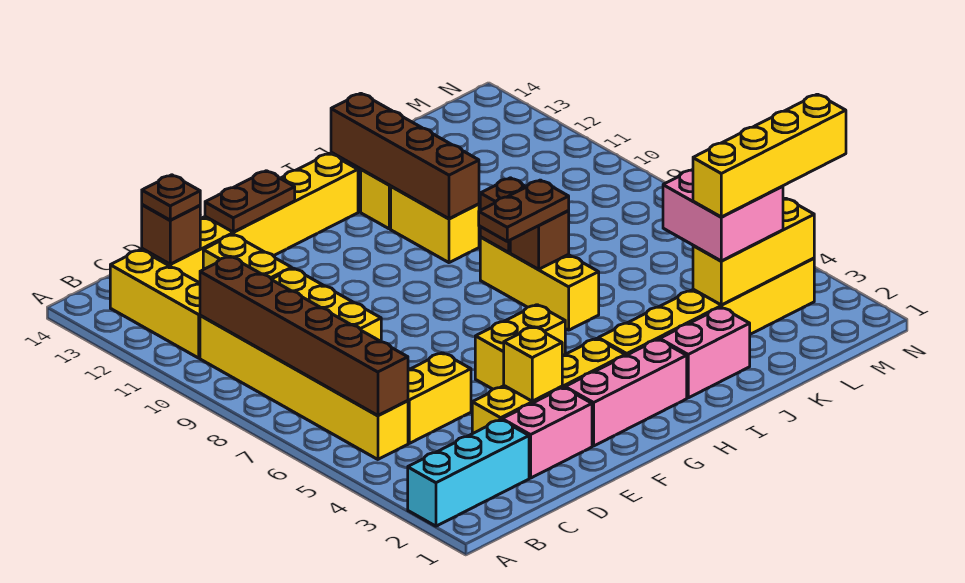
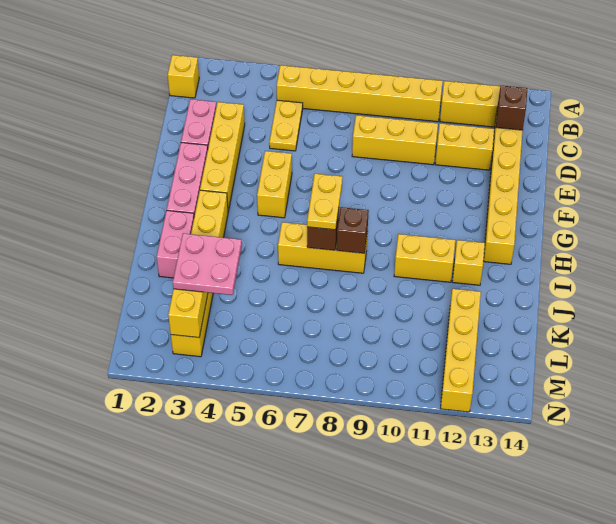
cyan 1x3 brick [408,419,529,526] -> none
brown 1x6 brick [200,256,408,416] -> none
yellow 1x2 brick [408,353,471,443] -> yellow 1x2 plate [269,100,303,151]
brown 1x1 plate [142,175,200,220] -> none
yellow 1x1 brick [504,327,562,401] -> yellow 1x1 brick moved to [168,55,199,98]
brown 1x2 plate [205,171,295,232] -> none
brown 1x2 plate [479,180,569,241] -> yellow 1x2 plate [307,174,342,230]
brown 1x4 brick [331,93,479,219] -> none
pink 2x2 brick [663,170,783,261] -> pink 2x2 plate [173,233,242,295]
yellow 1x4 brick [693,94,846,217] -> yellow 1x4 brick moved to [440,289,481,412]

